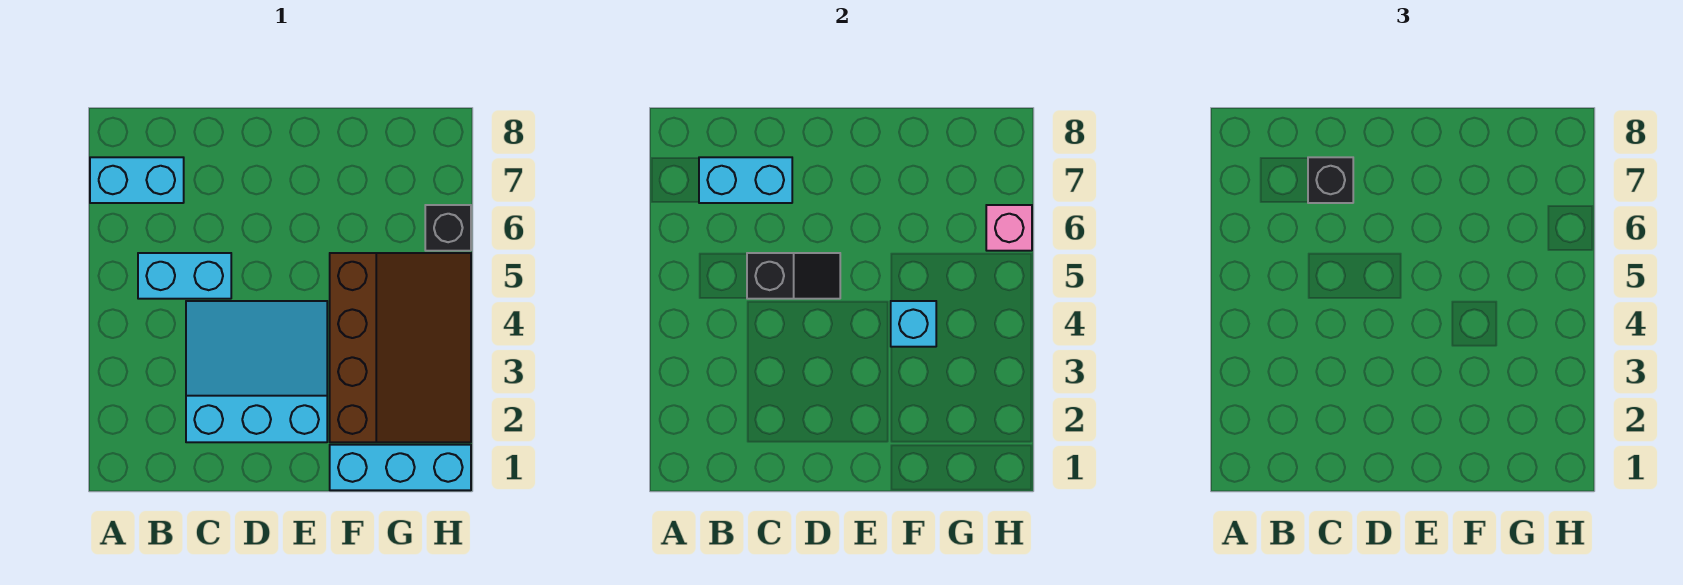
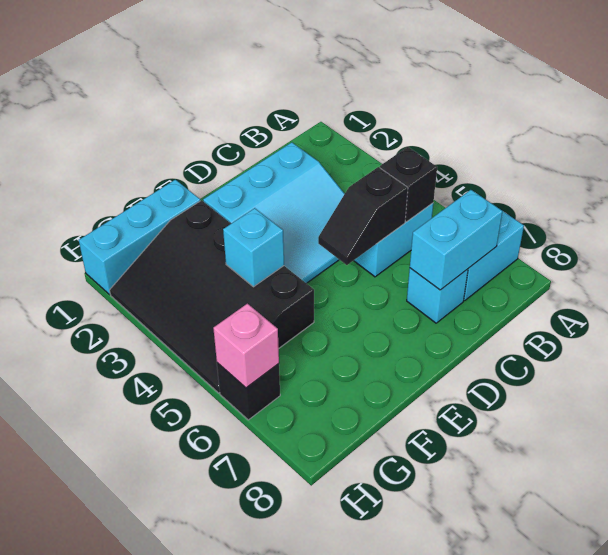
none -> cyan 1x1 brick [407,268,468,323]
black 1x1 brick [1308,157,1353,203] -> black 1x1 brick moved to [380,147,437,222]
brown 3x4 slope [330,253,471,442] -> black 3x4 slope [110,200,314,393]

